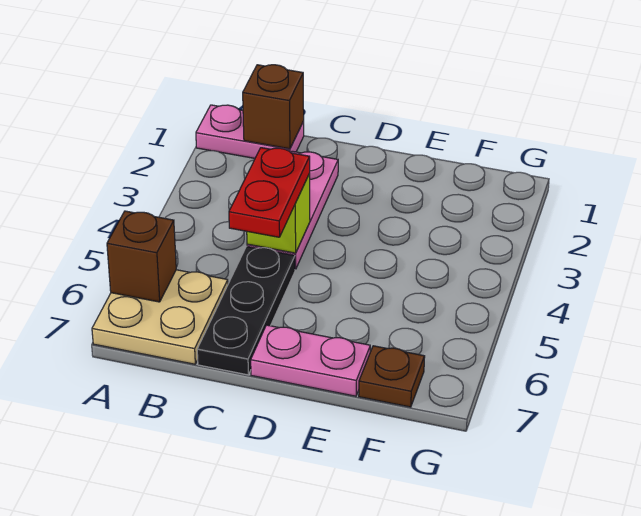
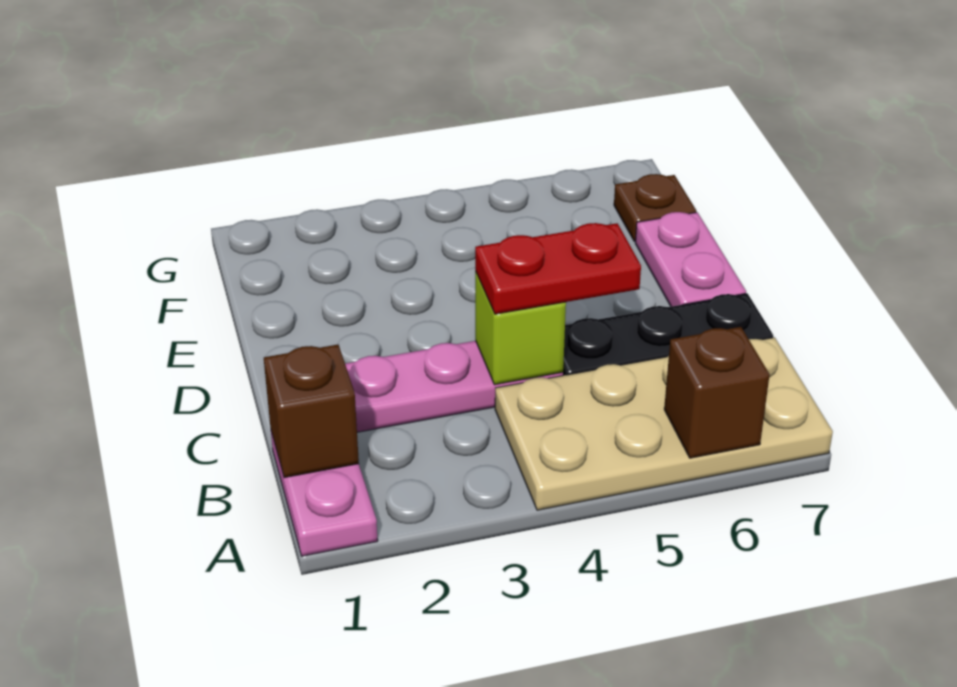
tan 2x2 plate [92,270,228,364] -> tan 2x4 plate [495,337,833,510]

